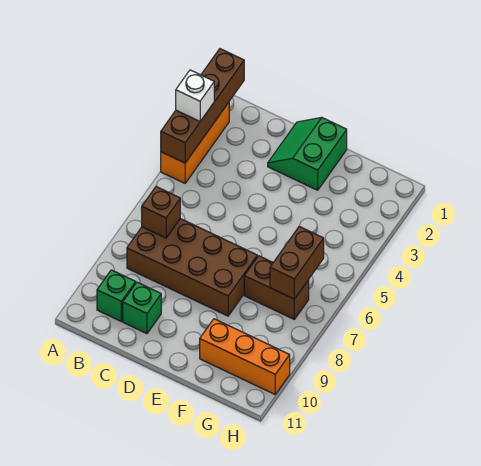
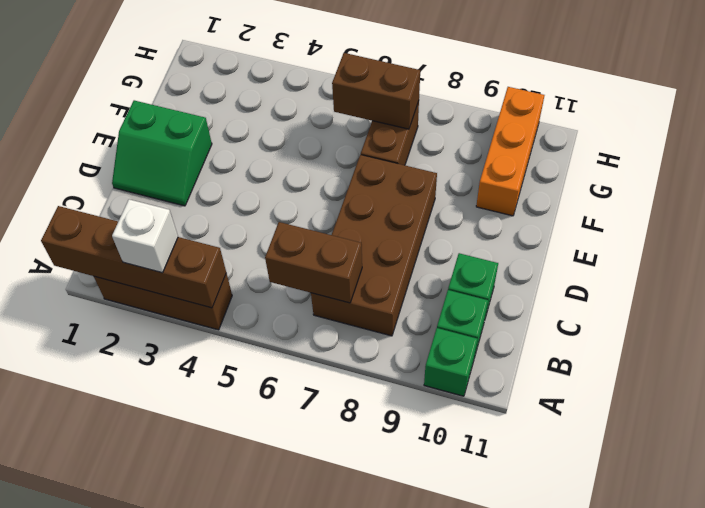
orange 1x3 brick [161,102,229,183] -> brown 1x3 brick [94,273,232,330]
none -> green 1x1 brick [424,328,478,396]
brown 1x1 brick [142,186,180,238] -> brown 1x2 brick [265,222,362,303]

